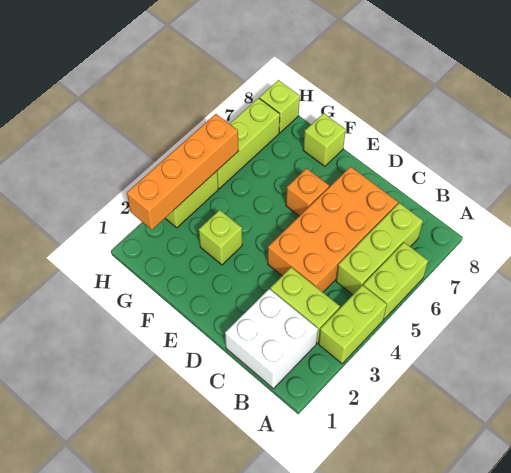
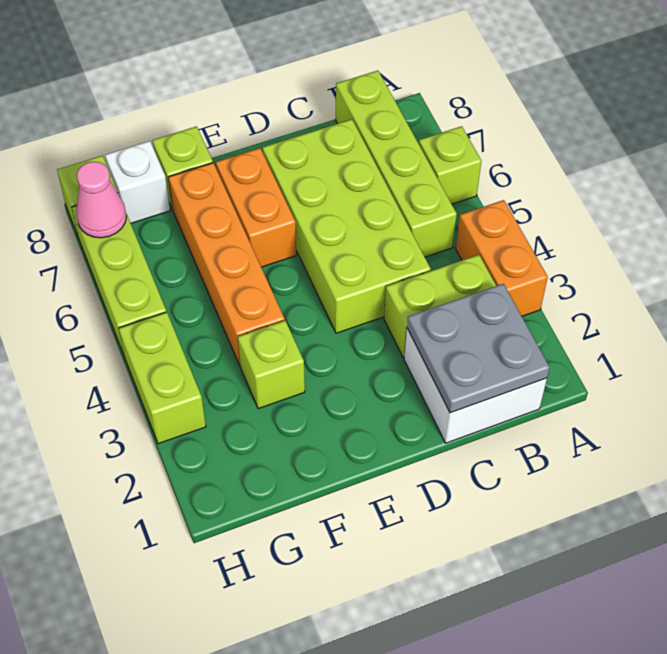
lime 1x2 brick [319,285,387,364] -> orange 1x2 brick [456,200,548,316]
lime 1x2 brick [363,242,428,319] -> lime 1x1 brick [419,126,481,204]
none -> grey 2x2 plate [407,284,550,413]
lime 1x3 brick [336,203,423,295] -> lime 1x4 brick [336,71,457,257]
orange 2x4 brick [268,167,398,292] -> lime 2x4 brick [263,119,431,333]
orange 1x1 brick [286,168,329,216] -> orange 1x2 brick [216,148,296,267]
none -> white 1x1 brick [105,141,170,223]
orange 1x4 brick [127,114,238,229] -> orange 1x4 brick moved to [168,163,285,365]
none -> pink 1x1 cone [76,162,126,238]

